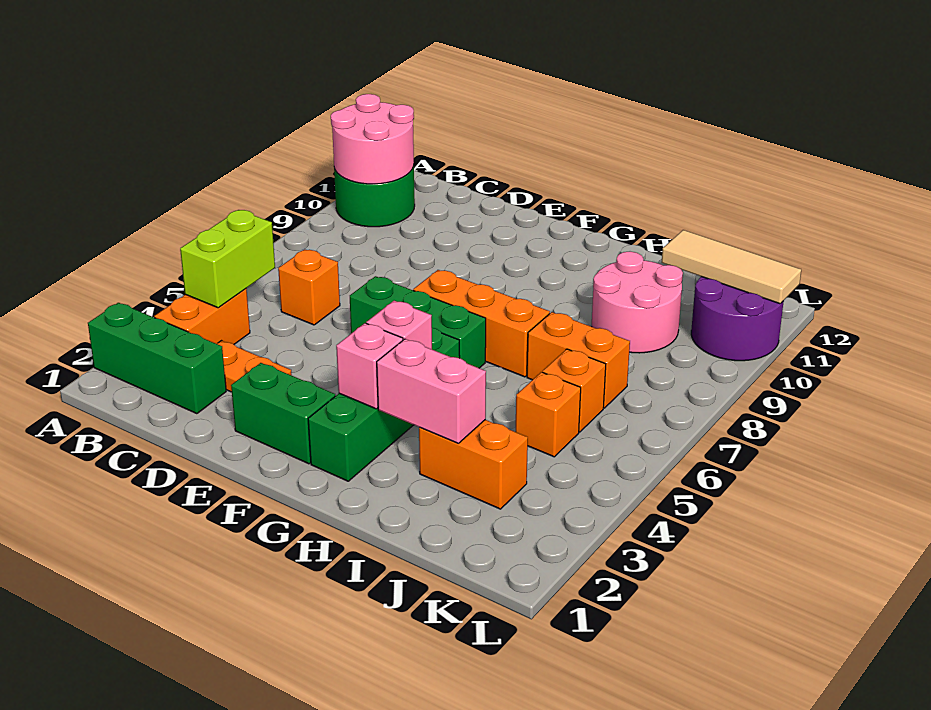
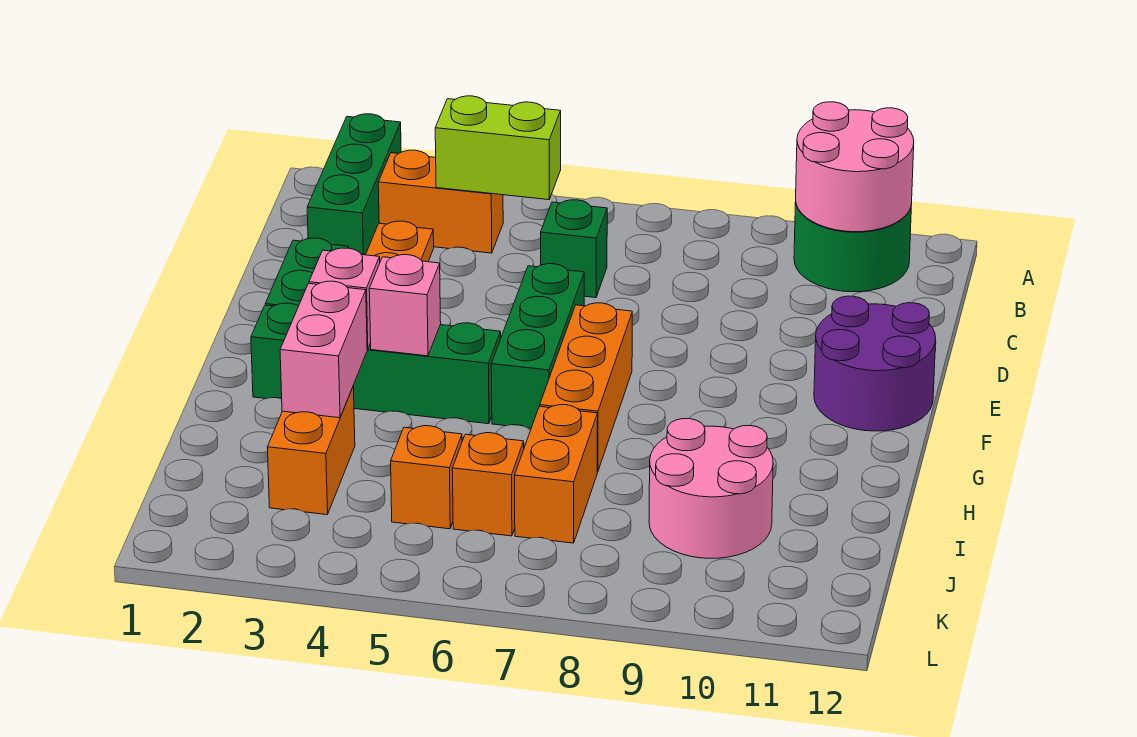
orange 1x1 brick [278,249,340,325] -> green 1x1 brick [541,200,607,298]
tan 1x3 tile [662,230,801,304] -> none
purple 2x2 round brick [691,277,784,361] -> purple 2x2 round brick moved to [814,296,936,431]

